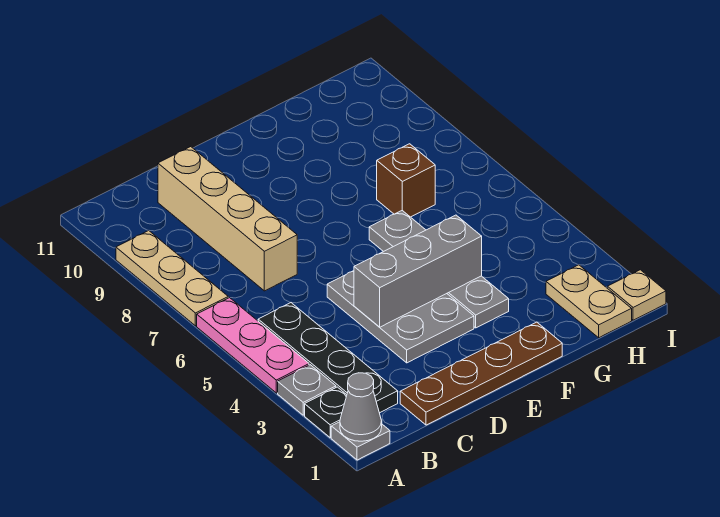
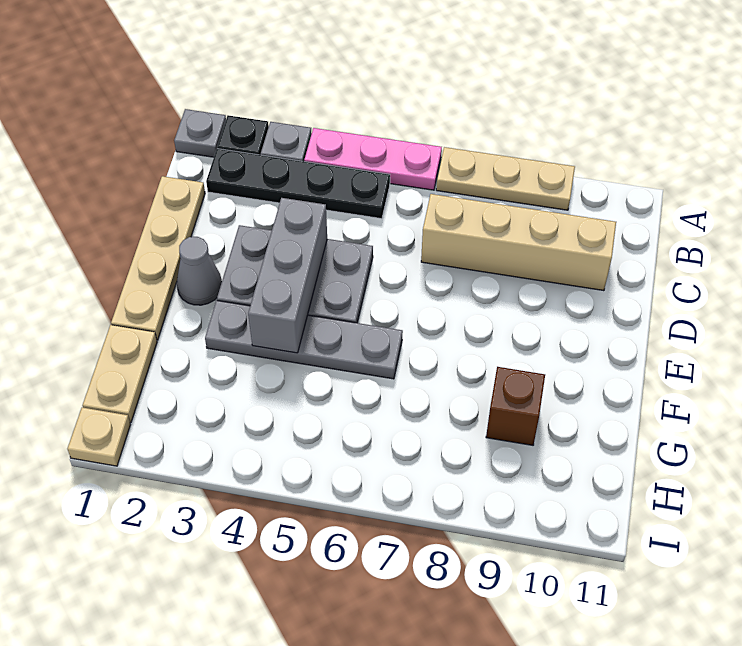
grey 1x1 cone [340,373,382,441] -> grey 1x1 cone moved to [177,237,222,305]
brown 1x4 plate [400,322,562,425] -> tan 1x4 plate [111,176,205,340]
brown 1x1 brick [377,144,435,217] -> brown 1x1 brick moved to [486,367,545,445]
tan 1x2 plate [546,265,632,338] -> tan 1x2 plate turned to [83,325,157,423]

